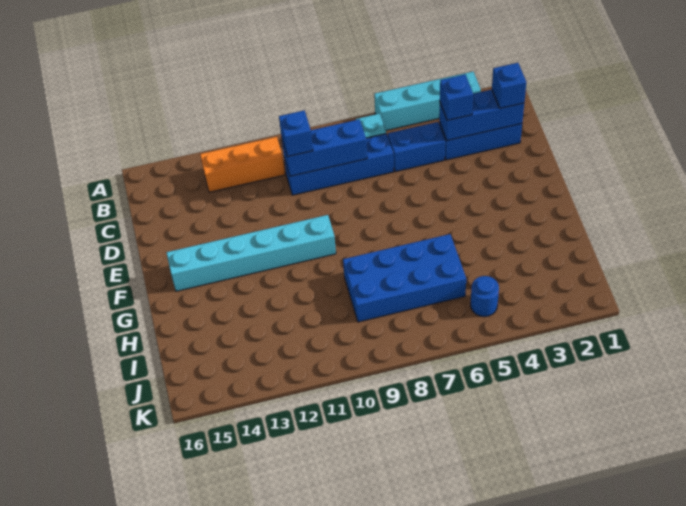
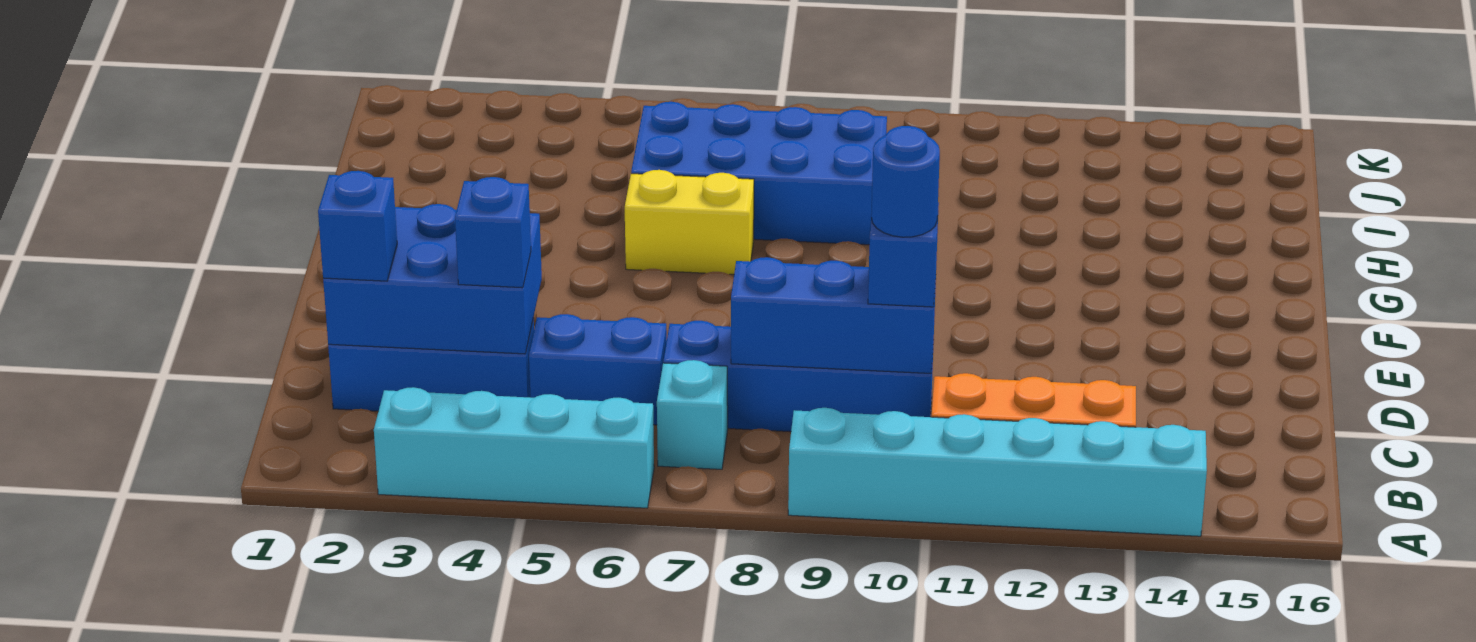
blue 1x3 brick [439,90,524,140] -> blue 2x3 brick [323,204,542,354]
cyan 1x6 brick [166,215,336,291] -> cyan 1x6 brick moved to [788,408,1207,536]
none -> yellow 1x2 brick [625,170,754,274]
blue 1x1 round brick [470,276,499,317] -> blue 1x1 round brick moved to [871,126,940,237]

